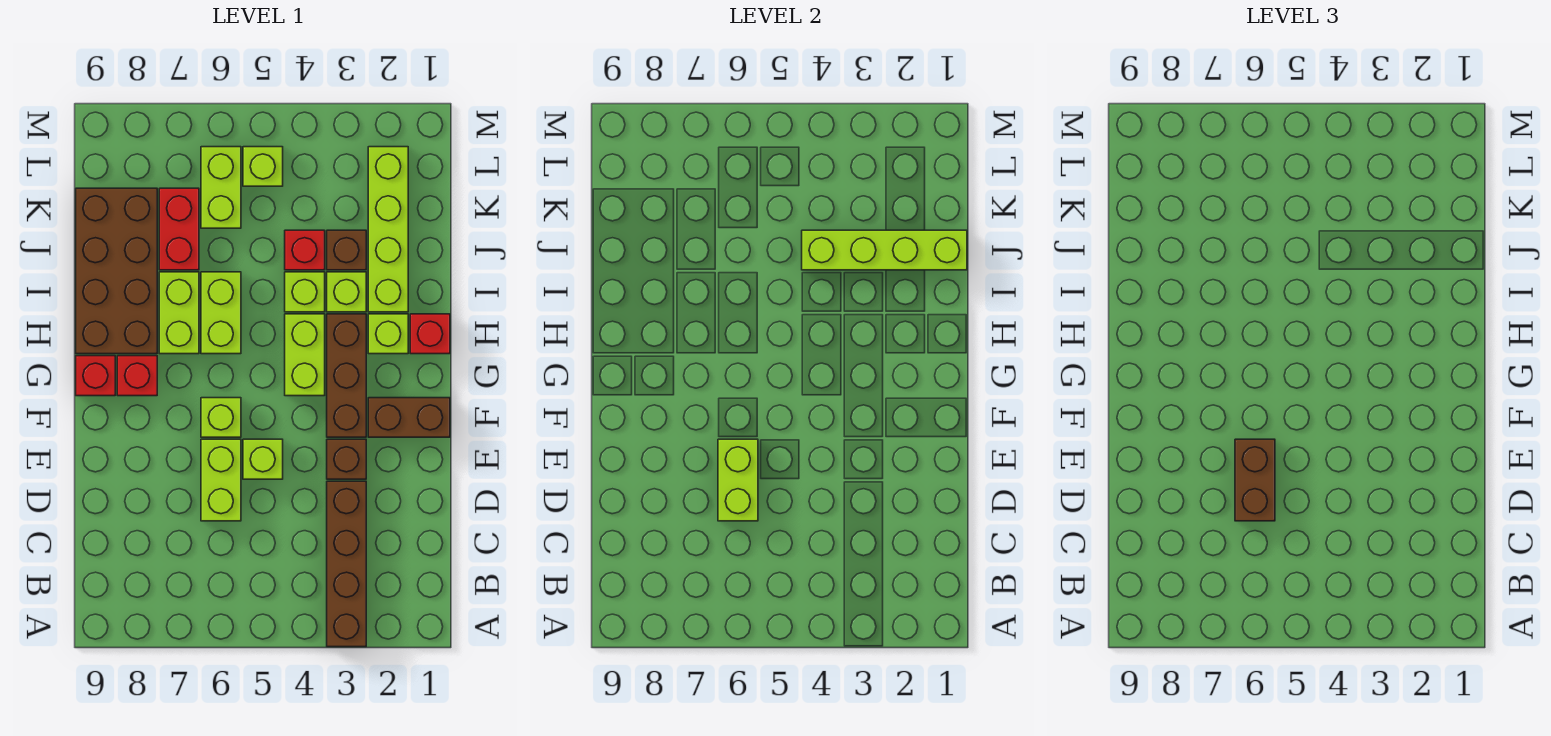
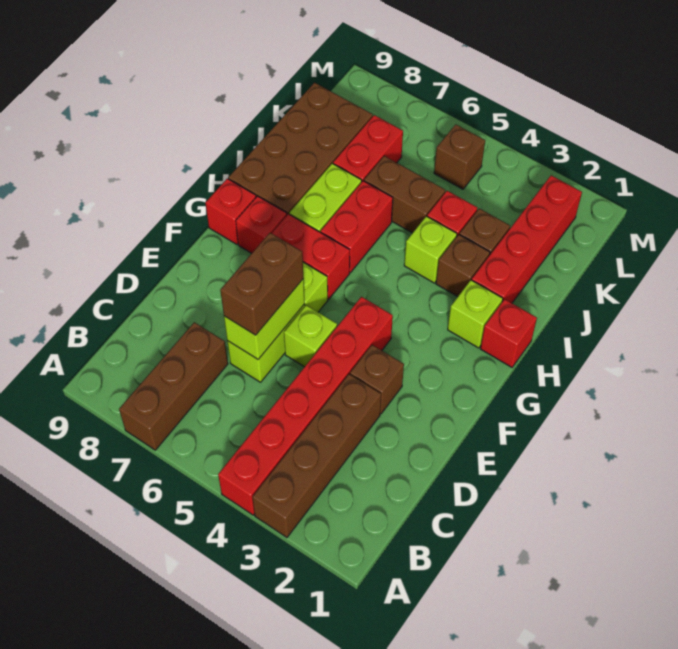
none -> red 1x6 brick [218,297,393,515]
brown 1x2 brick [368,398,450,437] -> brown 1x2 brick moved to [364,156,445,233]
brown 1x3 brick [327,314,366,437] -> brown 1x3 brick moved to [119,322,228,450]
lime 1x2 brick [285,314,325,396] -> none
none -> red 1x2 brick [272,214,350,299]
lime 1x2 brick [201,272,241,354] -> red 1x2 brick [321,181,393,273]
lime 1x4 brick [368,147,408,312] -> red 1x4 brick [472,175,582,303]
lime 1x1 brick [327,272,366,312] -> brown 1x1 brick [436,235,490,297]
lime 1x4 brick [802,230,967,270] -> none
lime 1x2 brick [201,147,241,228] -> none
lime 1x1 brick [243,147,283,186] -> brown 1x1 brick [434,124,485,189]

